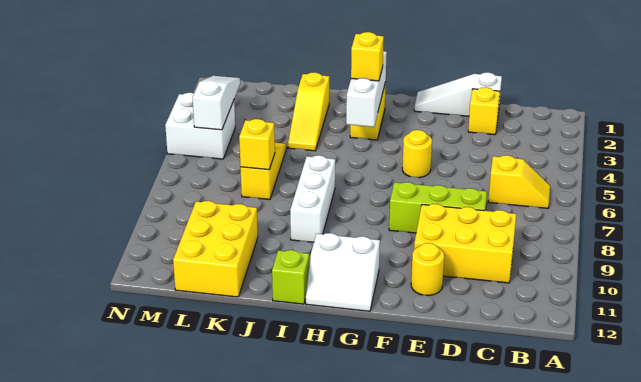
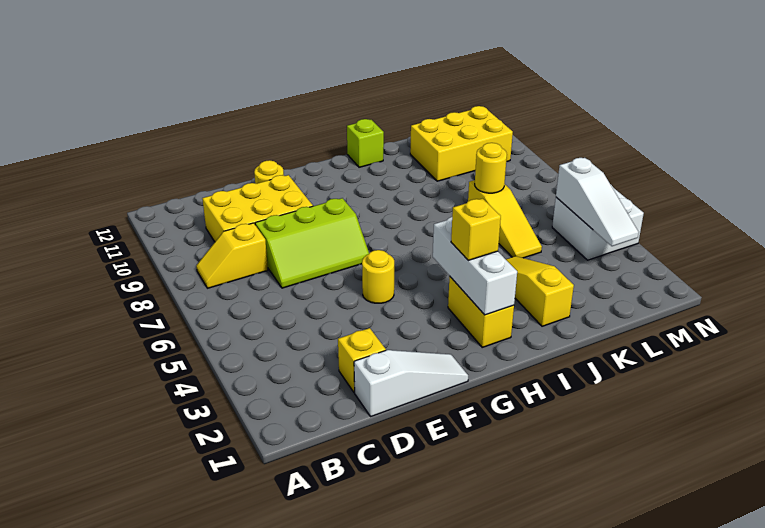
yellow 1x2 slope [488,155,550,208] -> yellow 1x2 slope moved to [196,223,268,288]
white 2x2 slope [306,233,380,311] -> none
white 1x3 brick [290,155,335,242] -> none
yellow 1x1 brick [239,119,275,170] -> yellow 1x1 round brick [475,143,507,193]
yellow 2x3 brick [173,201,258,297] -> yellow 2x3 brick turned to [410,106,513,181]

